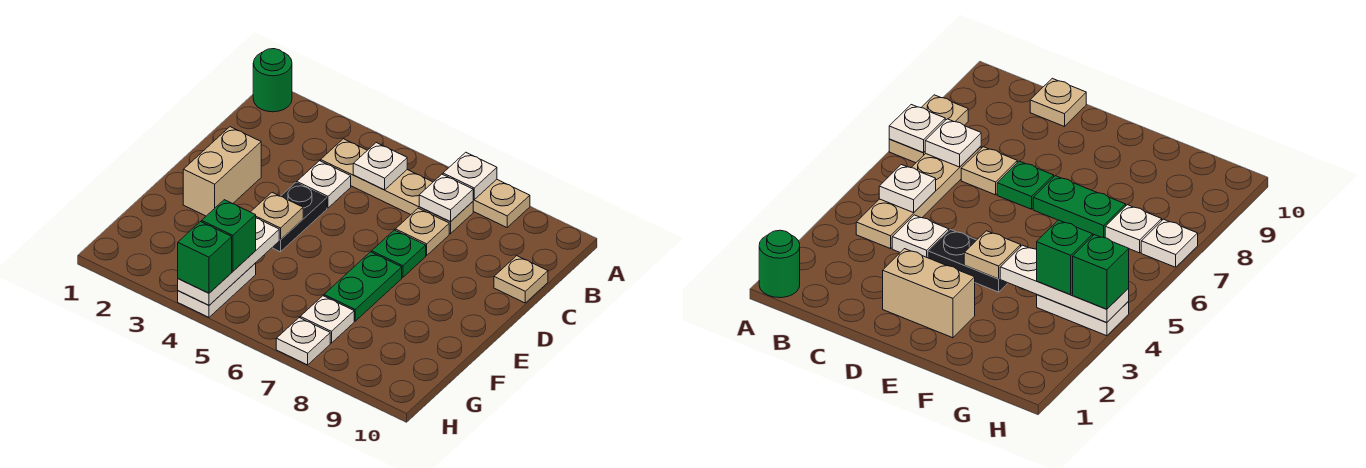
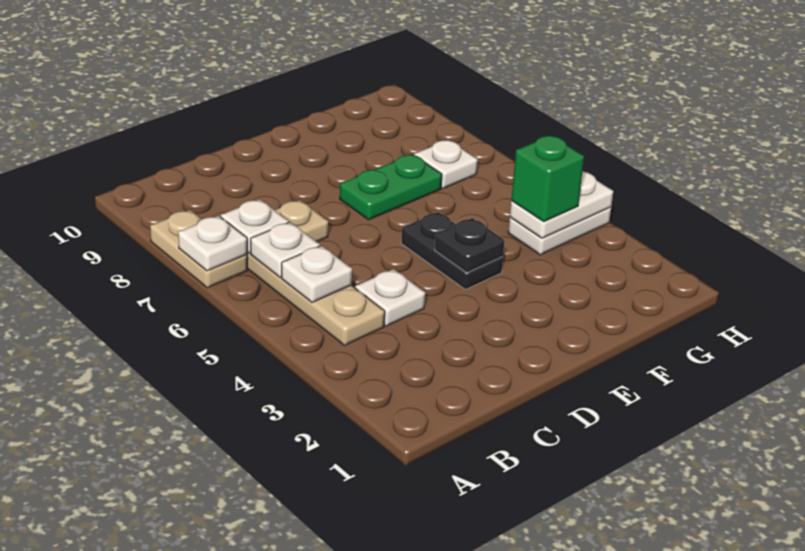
green 1x1 round brick [253,49,292,112] -> none
tan 1x1 plate [494,256,548,303] -> none
tan 1x2 brick [183,127,261,216] -> none
black 1x2 plate [272,183,327,252] -> black 1x2 plate turned to [401,212,503,289]
green 1x1 plate [372,230,426,277] -> none
tan 1x1 plate [251,193,303,240] -> black 1x1 plate [435,218,505,273]
white 1x3 plate [178,218,279,305] -> white 1x2 plate [510,172,613,238]
green 1x1 brick [178,222,232,293] -> none
white 1x1 plate [276,318,330,365] -> white 1x1 plate moved to [251,222,320,278]

